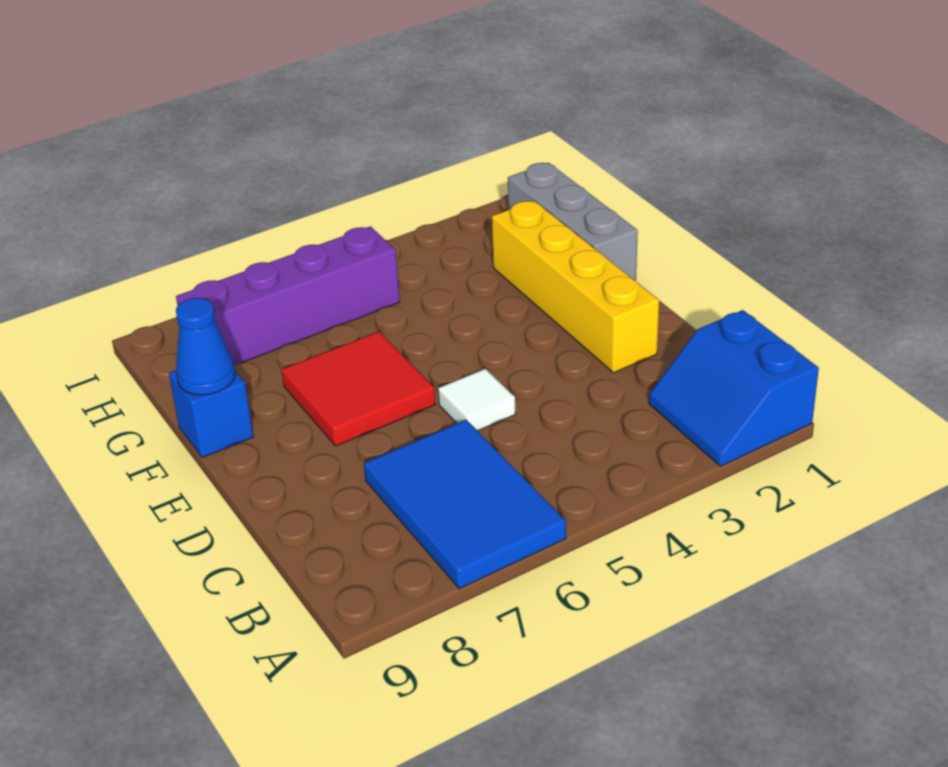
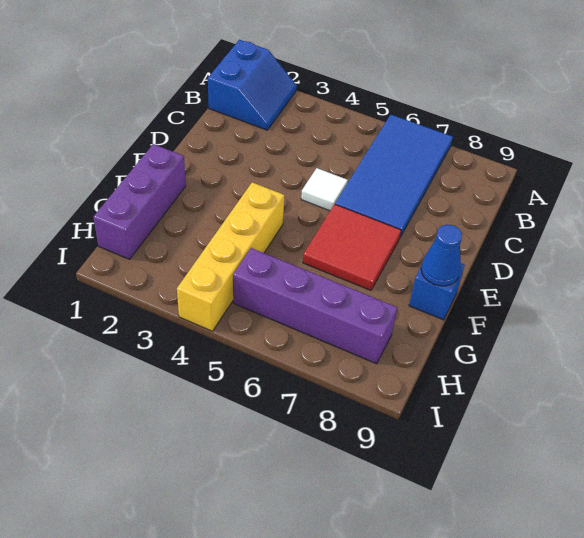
blue 2x3 tile [364,420,566,589] -> blue 2x4 tile [335,115,453,237]
yellow 1x4 brick [492,201,659,373] -> yellow 1x4 brick moved to [177,182,284,331]
grey 1x3 brick [508,163,638,281] -> purple 1x3 brick [93,144,186,259]

